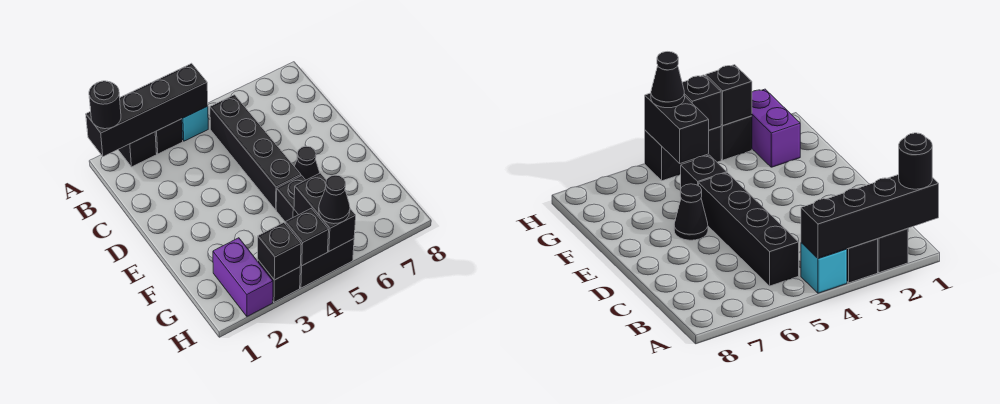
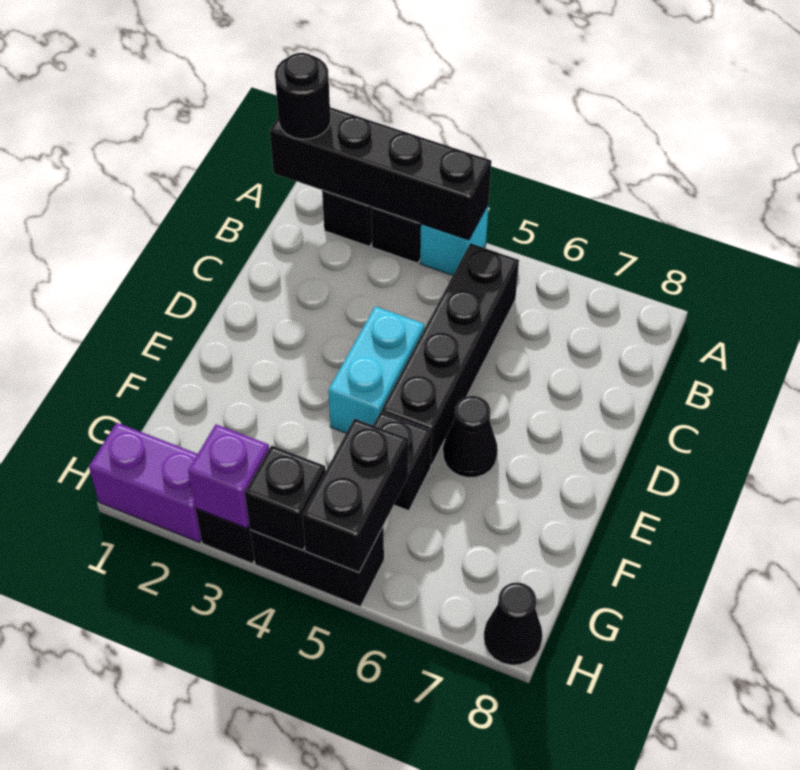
none -> cyan 1x2 brick [328,306,424,433]
purple 1x2 brick [213,238,273,316] -> purple 1x2 brick turned to [89,423,201,542]
black 1x1 brick [258,223,301,280] -> purple 1x1 brick [188,424,269,528]
black 1x1 cone [319,175,350,224] -> black 1x1 cone moved to [484,583,543,665]

